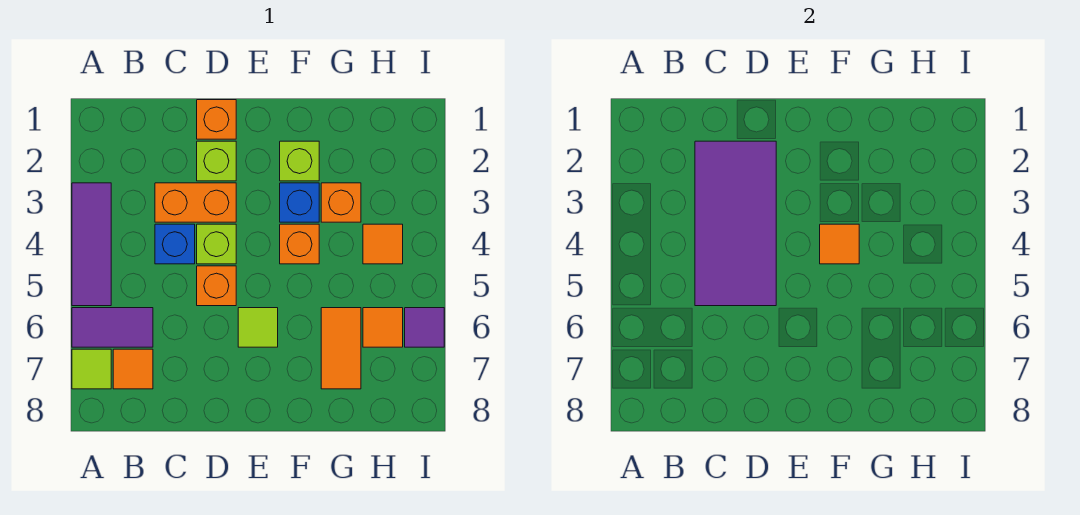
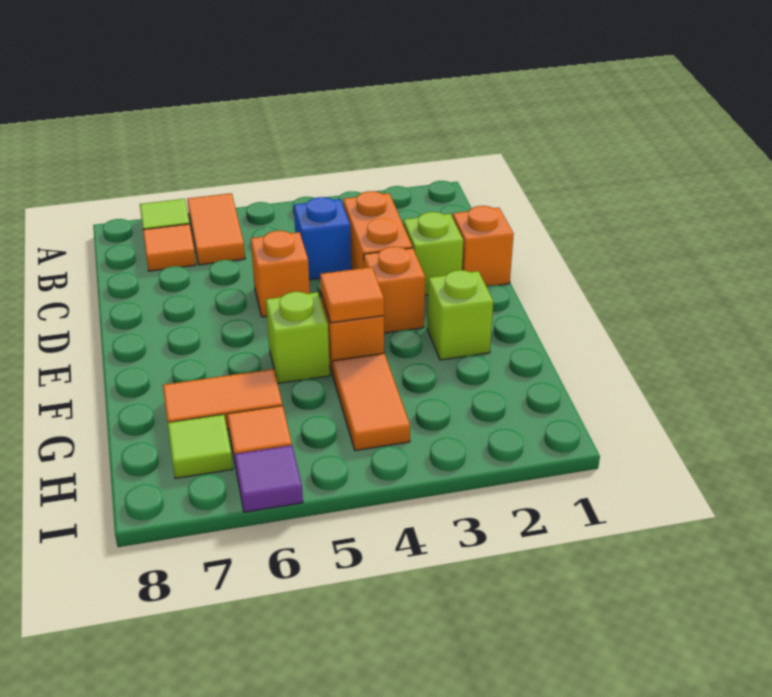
purple 1x3 tile [72,183,111,306] -> none
purple 1x2 tile [72,308,153,347] -> orange 1x2 tile [187,193,245,265]
purple 2x4 tile [695,141,776,306] -> none
lime 1x1 brick [197,224,236,264] -> lime 1x1 brick moved to [266,292,330,383]
lime 1x1 tile [238,308,278,347] -> lime 1x1 tile moved to [168,414,233,479]
blue 1x1 brick [280,183,319,222] -> none
orange 1x1 brick [321,183,361,222] -> orange 1x1 brick moved to [364,247,425,333]
orange 1x1 tile [363,224,403,264] -> orange 1x2 tile [332,353,410,451]

